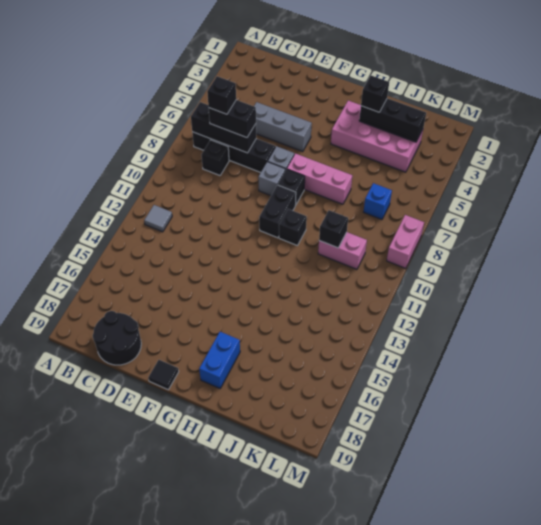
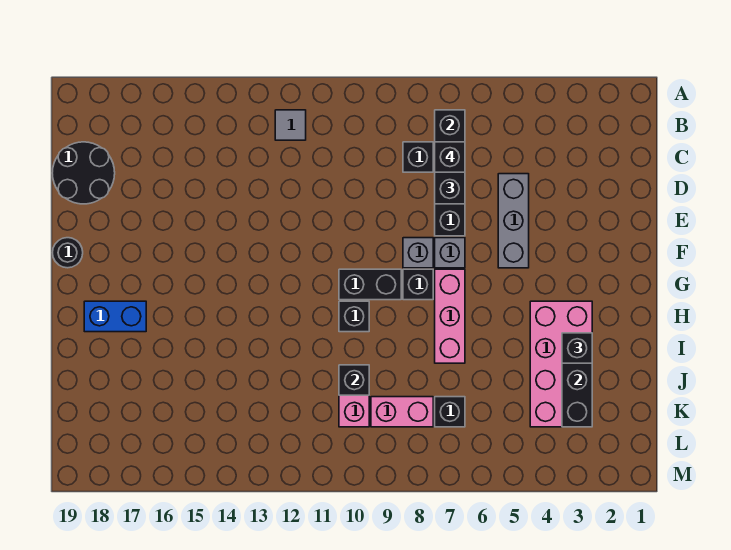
black 1x1 tile [148,360,179,390] -> black 1x1 round brick [52,238,83,268]
blue 1x1 brick [364,183,392,219] -> black 1x1 brick [435,397,465,427]
pink 1x2 brick [387,215,424,269] -> pink 1x2 brick moved to [371,397,433,427]

